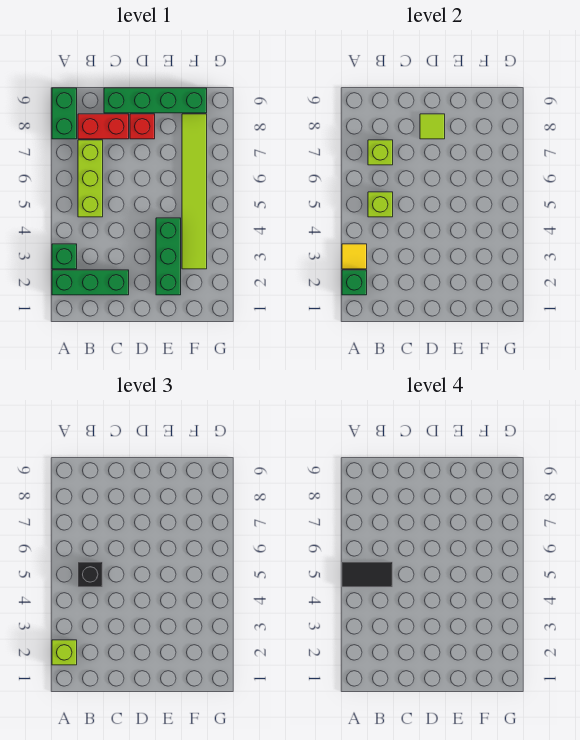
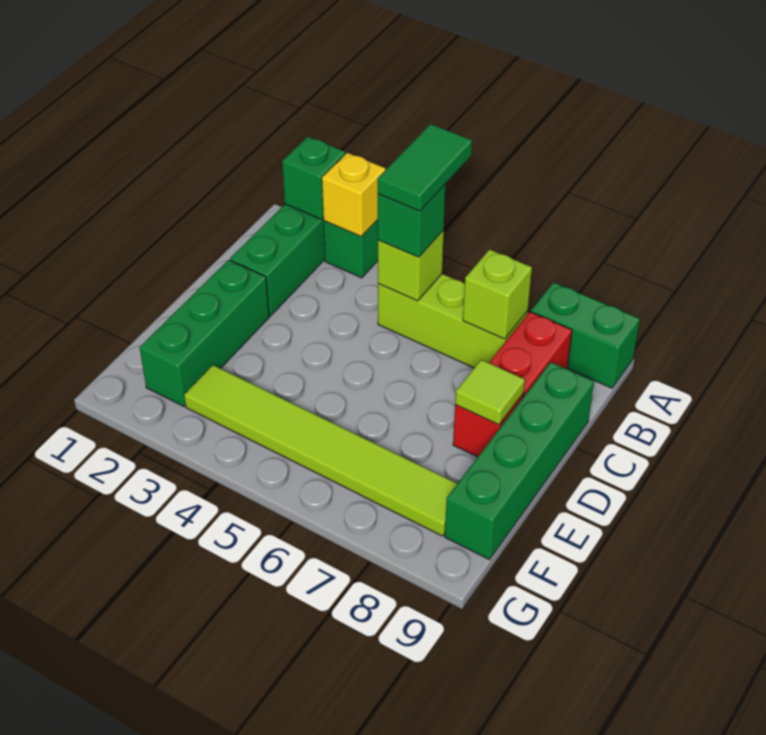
lime 1x1 brick [52,640,77,665] -> none
yellow 1x1 tile [342,244,367,269] -> yellow 1x1 brick [322,153,386,237]
black 1x2 tile [342,562,393,587] -> green 1x2 tile [378,124,472,211]
black 1x1 brick [78,562,103,587] -> green 1x1 brick [378,185,445,257]
green 1x3 brick [156,218,181,295] -> green 1x3 brick turned to [140,260,269,406]

